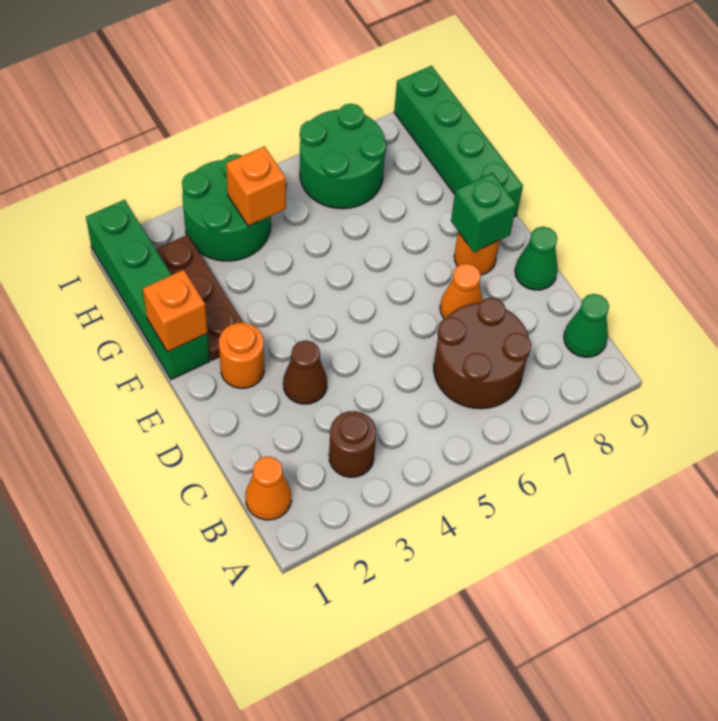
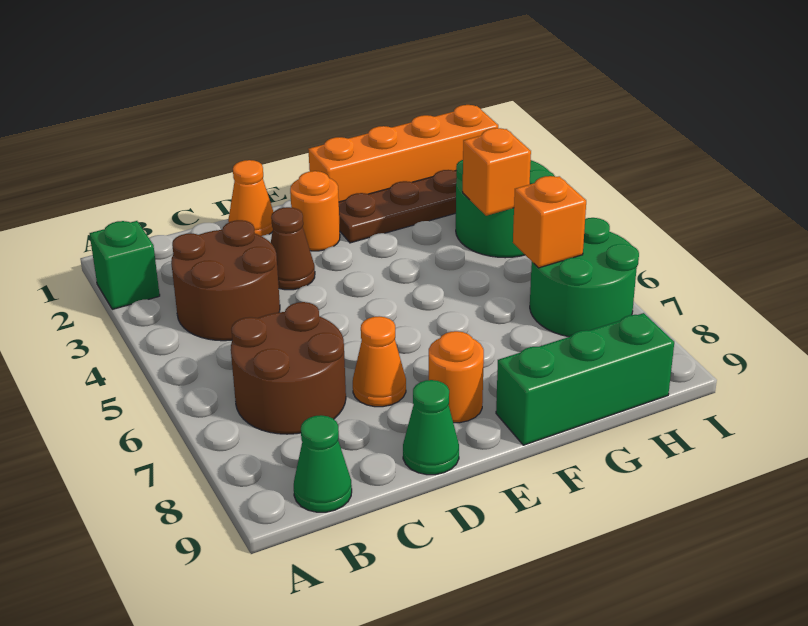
orange 1x1 cone [246,456,291,520] -> orange 1x1 cone moved to [228,160,273,236]
brown 1x1 round brick [329,411,376,477] -> brown 2x2 round brick [171,220,280,341]
green 1x1 brick [451,173,516,252] -> green 1x1 brick moved to [90,221,160,309]
green 1x4 brick [86,200,210,380] -> orange 1x4 brick [308,105,498,202]
orange 1x1 brick [143,270,208,352] -> orange 1x1 brick moved to [513,176,586,268]
green 1x4 brick [394,66,523,217] -> green 1x3 brick [496,313,674,445]

